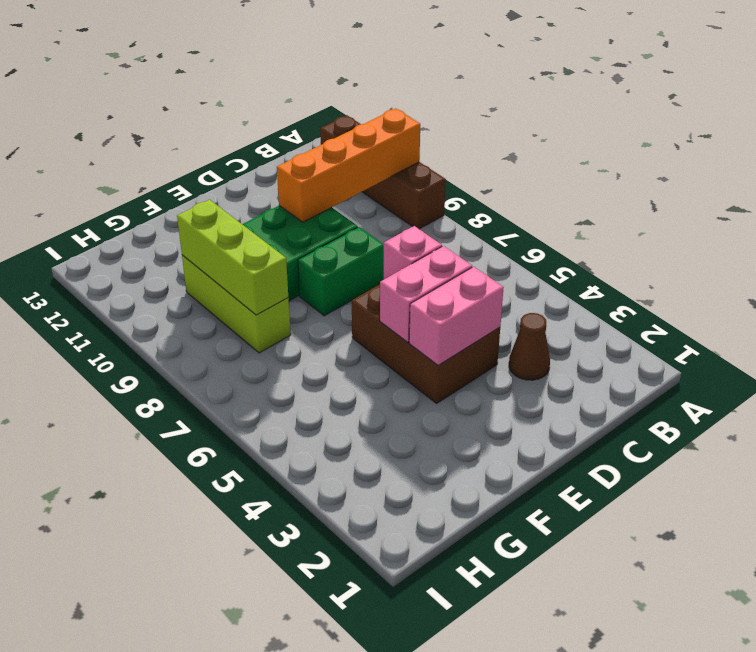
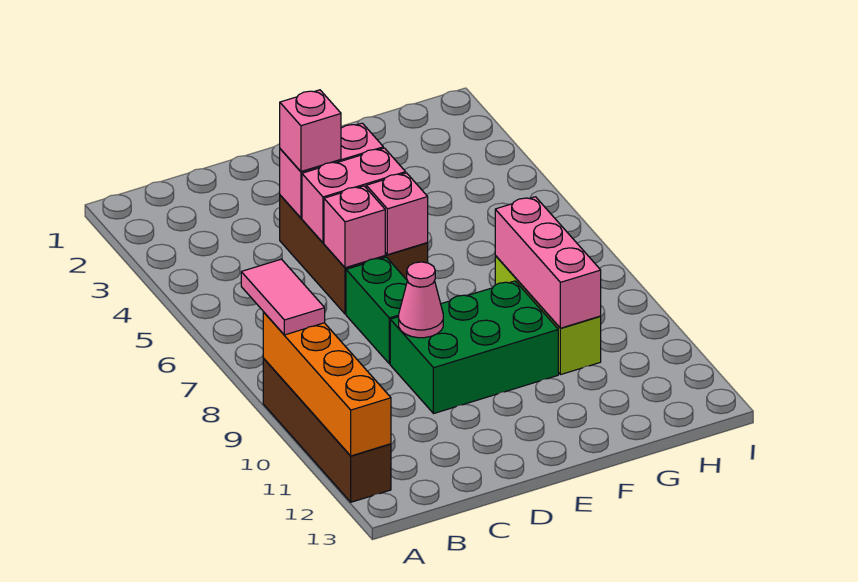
none -> pink 1x2 tile [241,259,325,335]
orange 1x4 brick [277,108,420,222] -> orange 1x4 brick turned to [263,312,391,456]
brown 1x1 cone [509,313,550,380] -> none
none -> pink 1x1 brick [280,90,341,172]
green 1x2 brick [298,227,384,316] -> green 1x2 brick turned to [346,257,407,364]
none -> pink 1x1 cone [399,262,443,338]
none -> pink 1x1 brick [366,173,428,255]
lime 1x3 brick [177,200,288,315] -> pink 1x3 brick [495,197,601,328]

